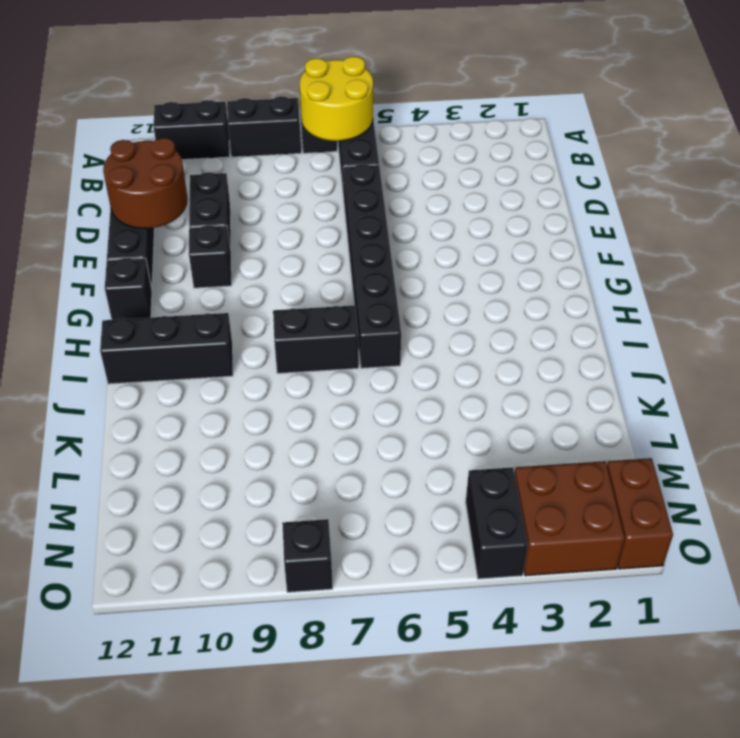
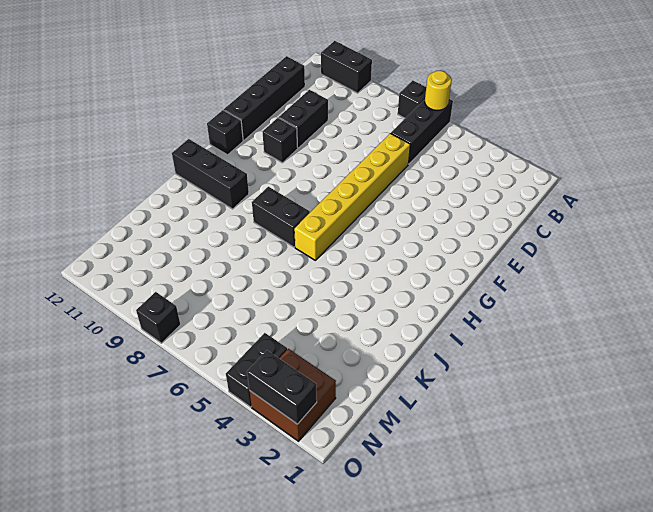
yellow 2x2 round brick [300,56,373,141] -> yellow 1x1 round brick [425,70,452,110]
black 1x2 brick [227,96,301,157] -> black 1x2 brick moved to [247,351,317,424]
black 1x6 brick [343,164,401,368] -> yellow 1x6 brick [294,133,410,261]
brown 2x2 round brick [103,138,188,228] -> none
brown 1x2 brick [607,458,673,569] -> none

